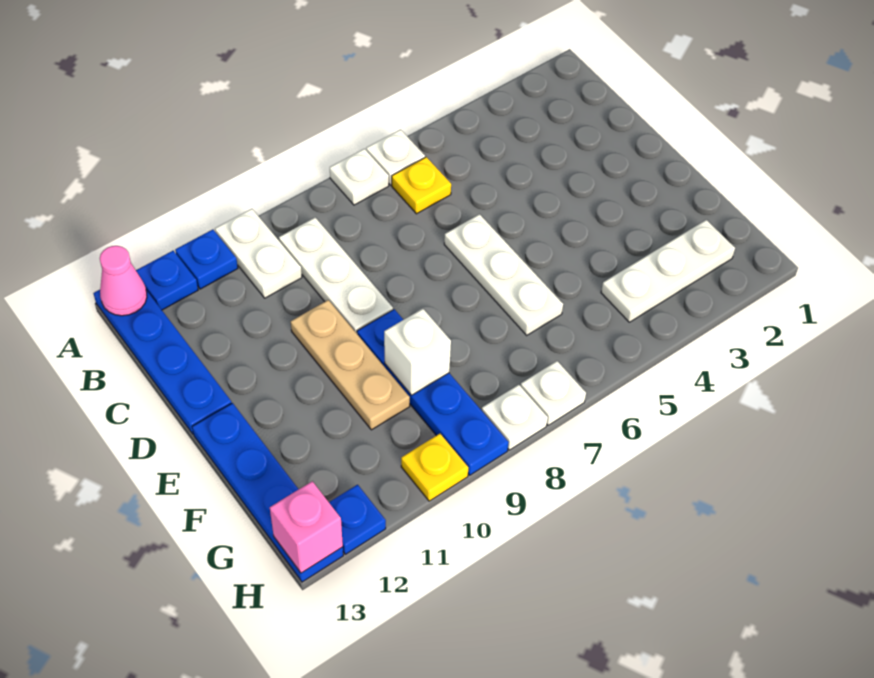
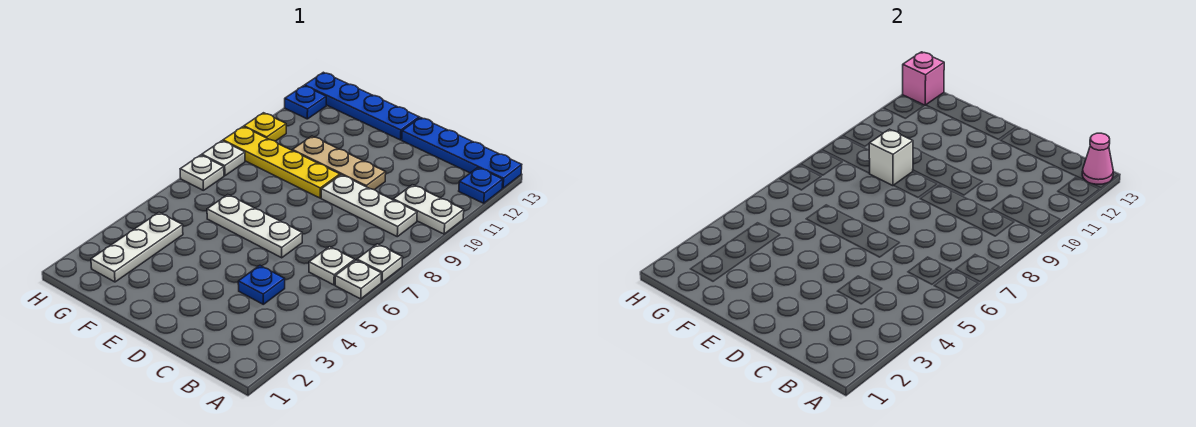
blue 1x1 plate [175,230,238,289] -> blue 1x1 plate moved to [238,265,285,304]
yellow 1x1 plate [392,157,451,214] -> white 1x1 plate [309,247,355,285]
blue 1x4 plate [357,309,509,475] -> yellow 1x4 plate [223,127,340,198]

